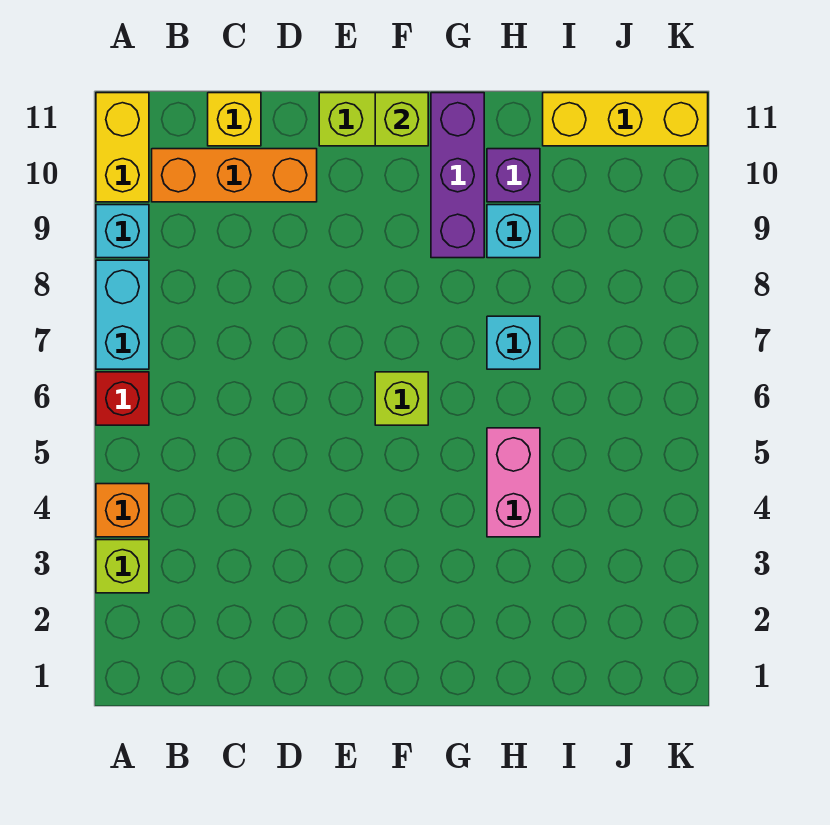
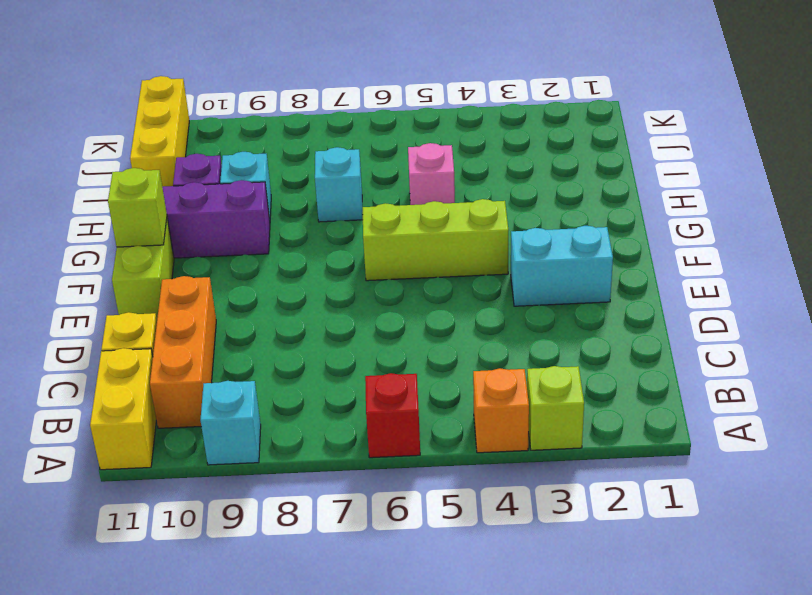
cyan 1x2 brick [96,260,149,369] -> cyan 1x2 brick moved to [511,226,613,306]
yellow 1x2 brick [96,93,149,202] -> yellow 1x2 brick turned to [90,348,156,470]
lime 1x1 brick [375,372,428,425] -> lime 1x3 brick [362,199,509,281]
pink 1x2 brick [487,428,540,537] -> pink 1x1 brick [408,143,455,205]

